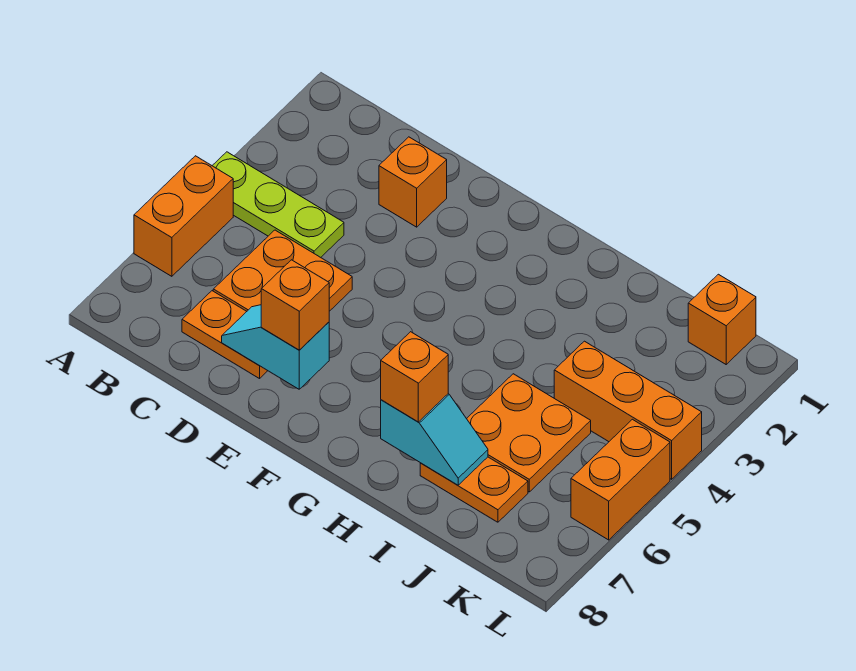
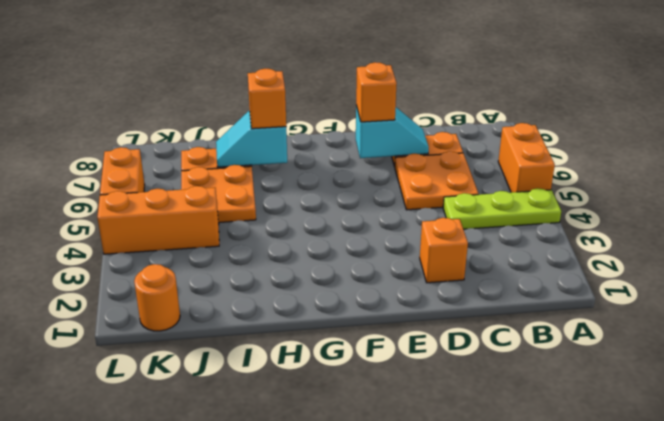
orange 1x1 brick [688,274,756,364] -> orange 1x1 round brick [134,264,180,331]

